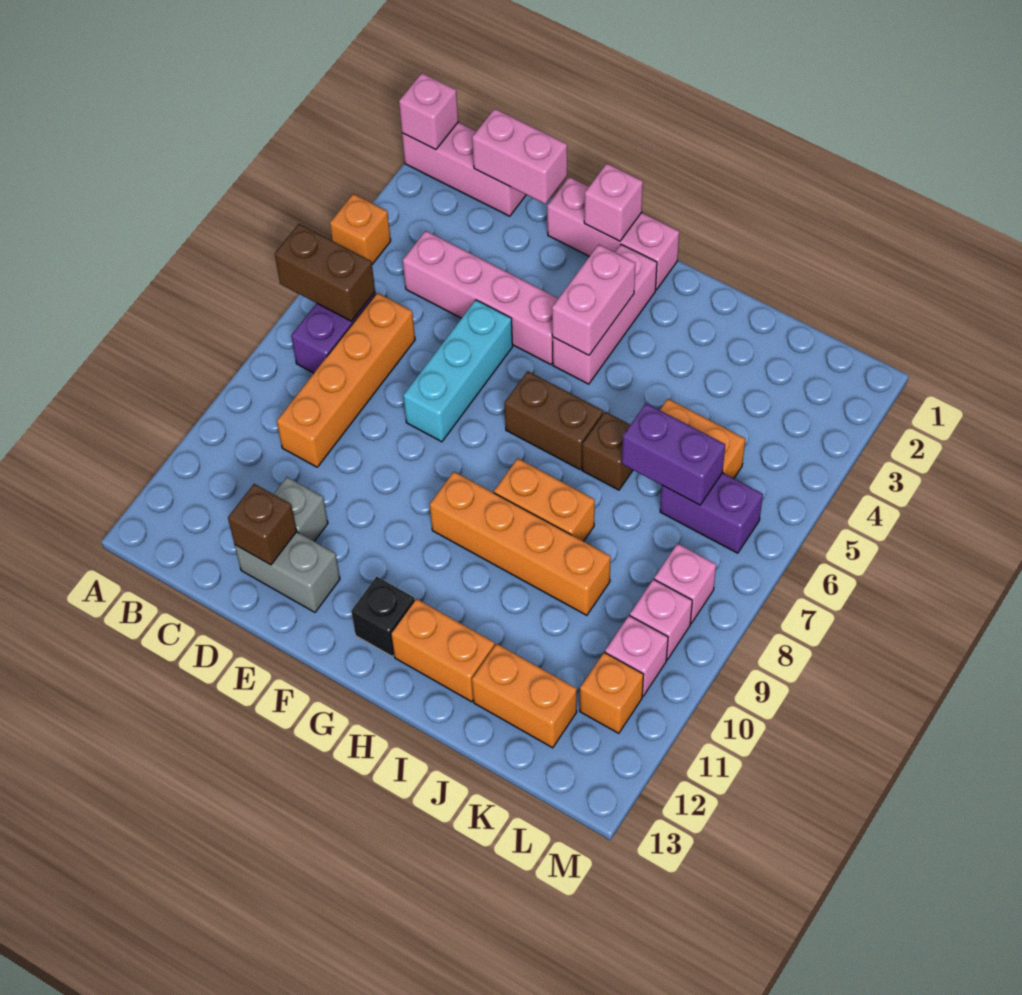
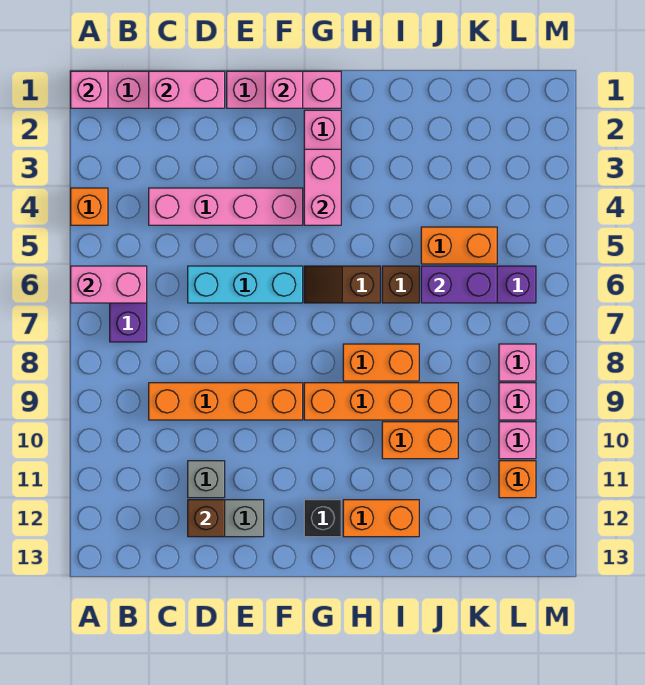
brown 1x2 brick [275,224,375,321] -> pink 1x2 brick [71,266,147,303]
orange 1x4 brick [277,293,415,467] -> orange 1x4 brick turned to [149,383,303,420]
cyan 1x3 brick [403,300,513,442] -> cyan 1x3 brick turned to [188,266,303,303]
brown 1x2 brick [505,371,603,469] -> brown 1x2 slope [304,266,380,303]
orange 1x2 brick [472,644,577,748] -> orange 1x2 brick moved to [382,422,458,459]

